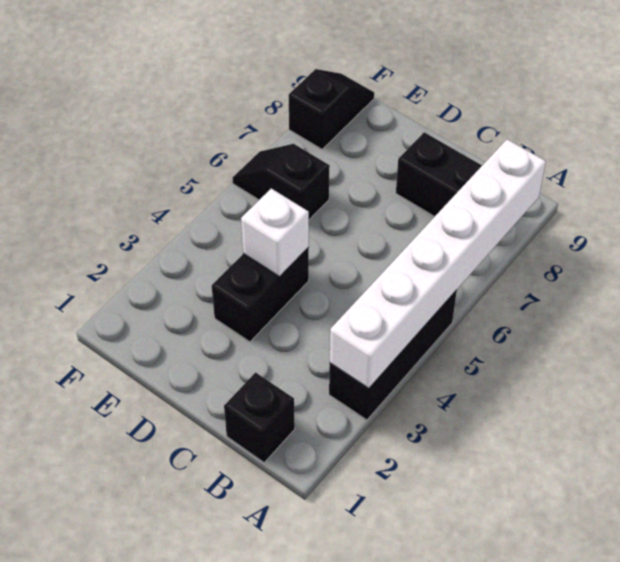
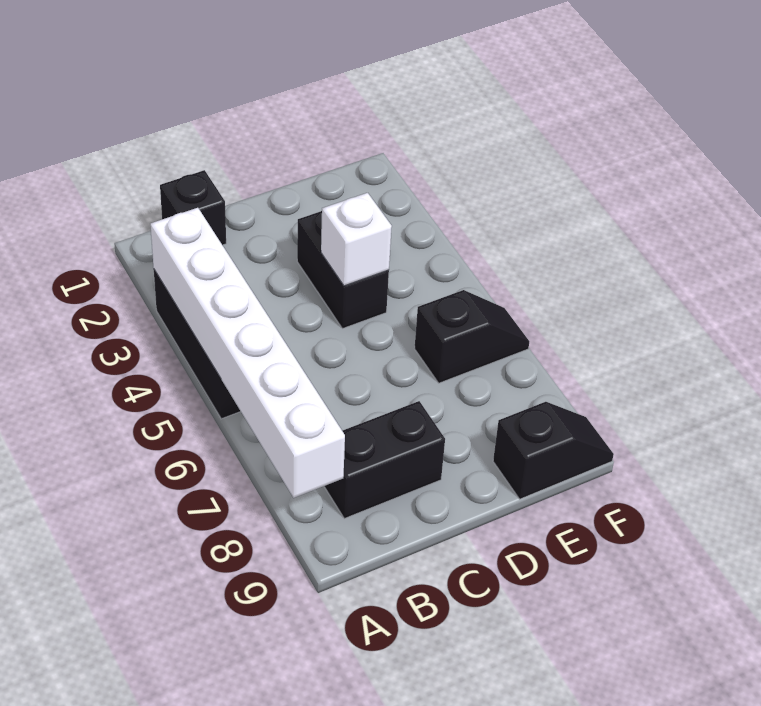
black 1x2 slope [289,69,374,149] -> black 1x2 slope turned to [493,402,614,499]

